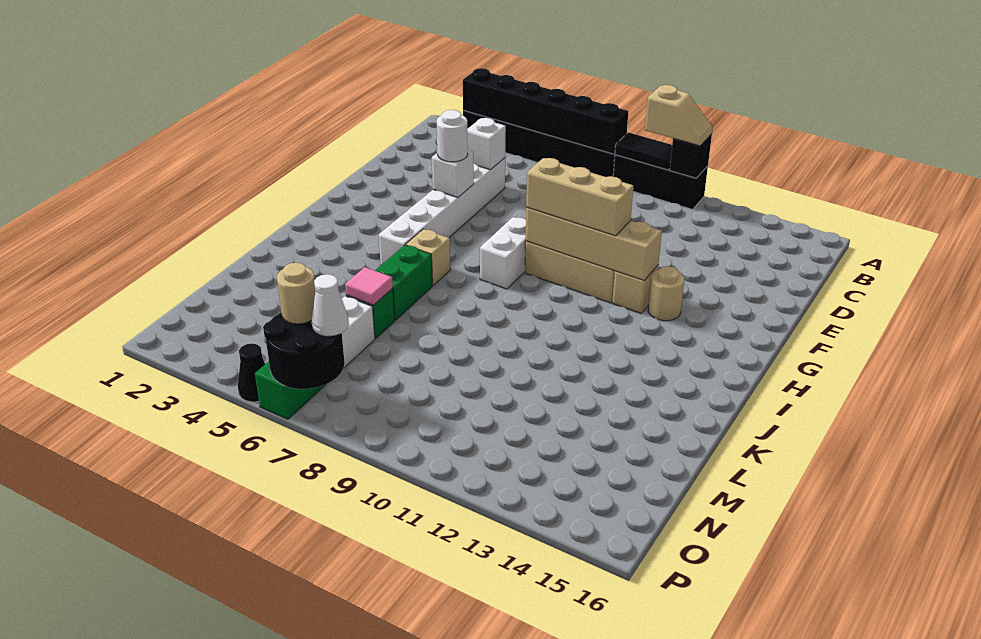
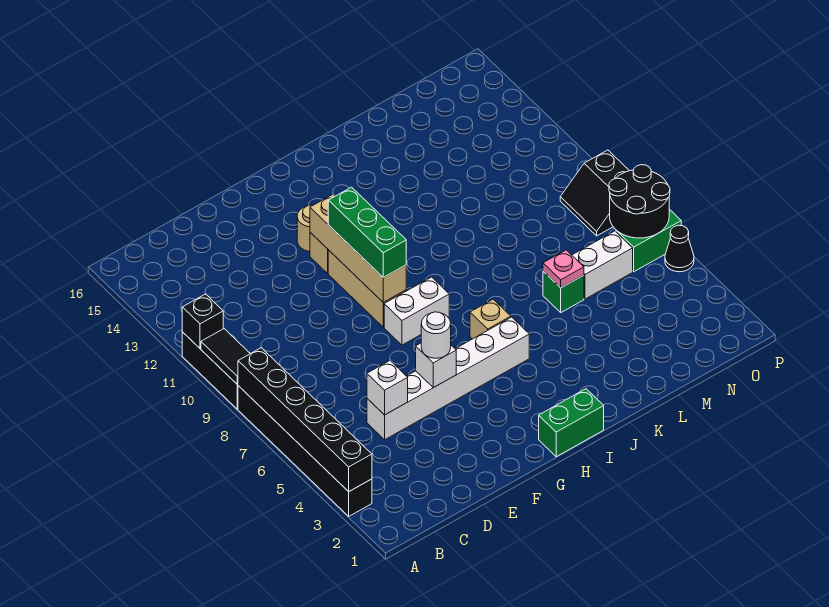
tan 1x2 slope [645,85,713,146] -> none
tan 1x3 brick [526,158,633,236] -> green 1x3 brick [328,187,406,277]
green 1x2 brick [375,245,432,320] -> green 1x2 brick moved to [539,389,604,457]
pink 1x1 tile [345,267,393,305] -> pink 1x1 plate [543,250,584,288]
tan 1x1 round brick [277,263,316,324] -> none
white 1x1 cone [311,274,349,336] -> none
none -> black 2x2 slope [560,150,629,236]

